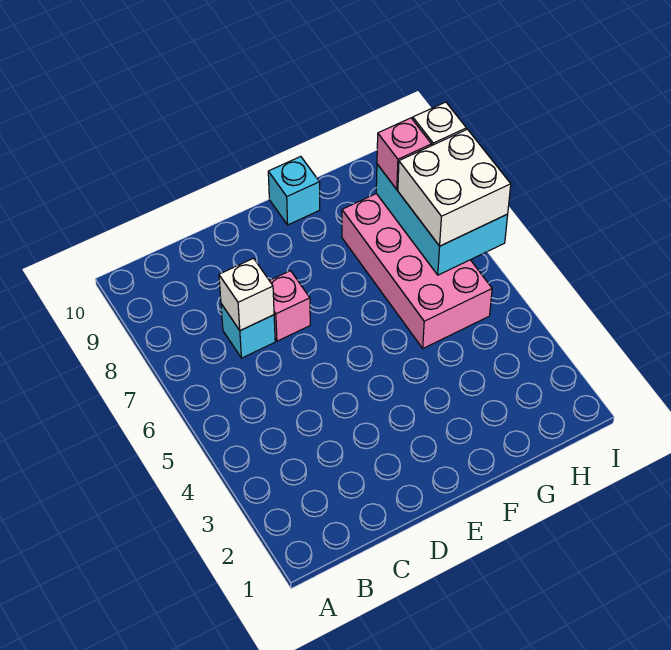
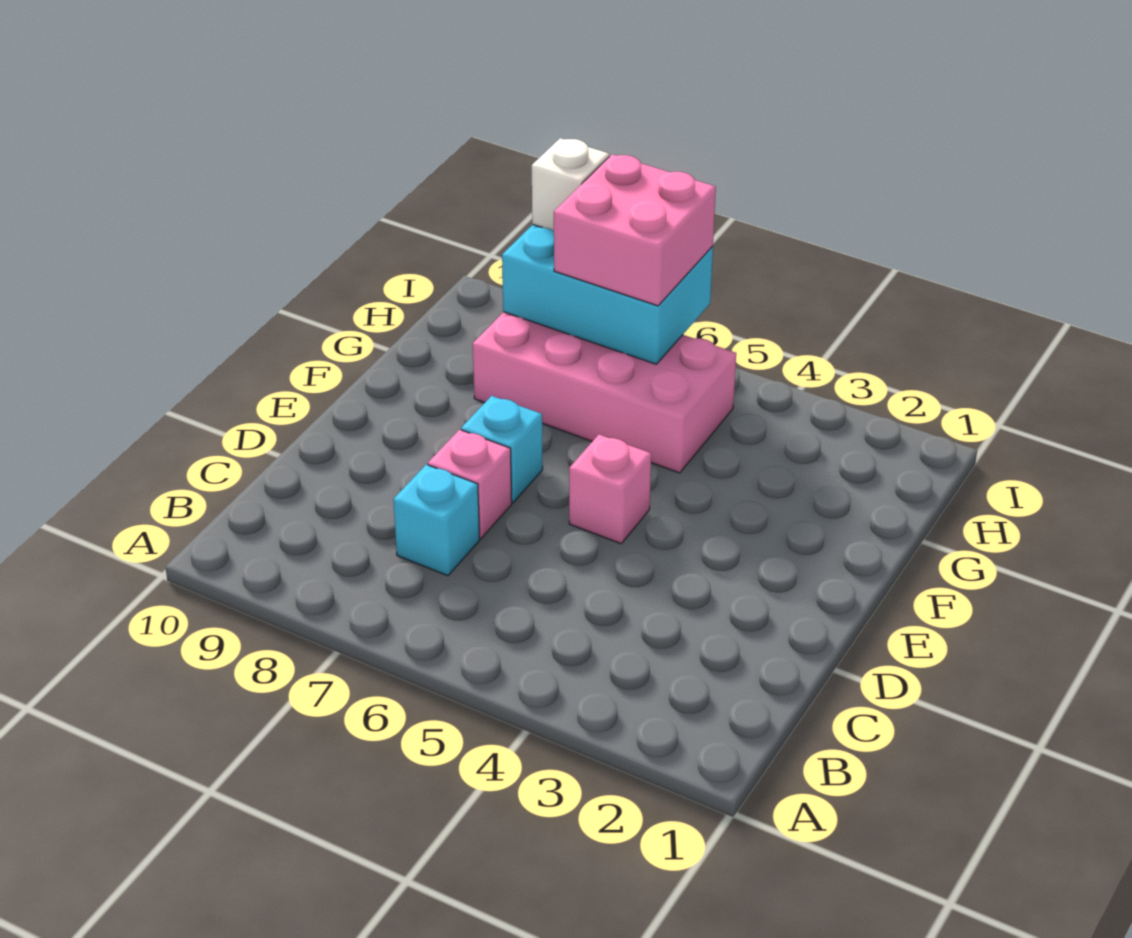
white 1x1 brick [219,258,274,331] -> none
cyan 1x1 brick [268,156,320,225] -> cyan 1x1 brick moved to [461,396,543,503]
white 2x2 brick [398,129,511,246] -> pink 2x2 brick [554,154,716,306]
pink 1x1 brick [377,118,431,189] -> pink 1x1 brick moved to [569,435,651,544]

